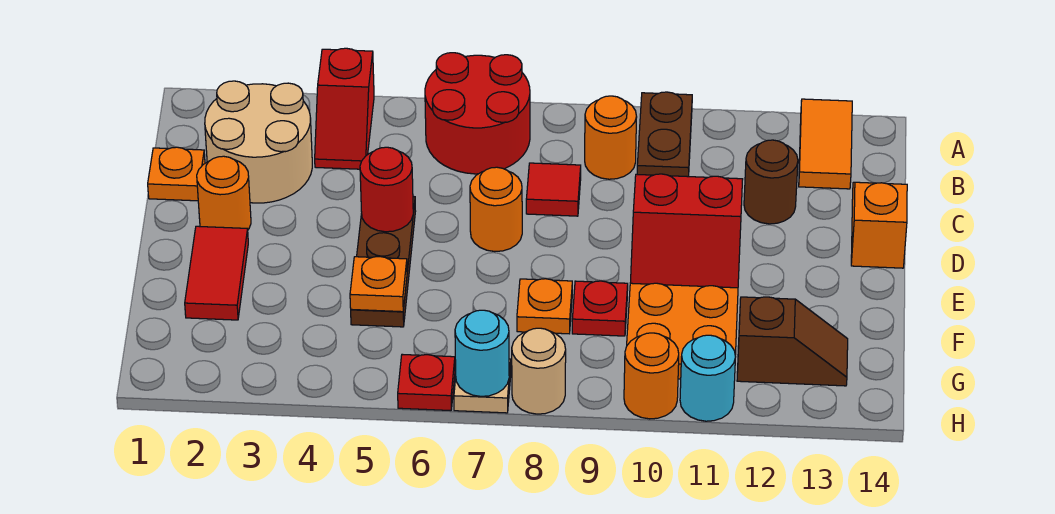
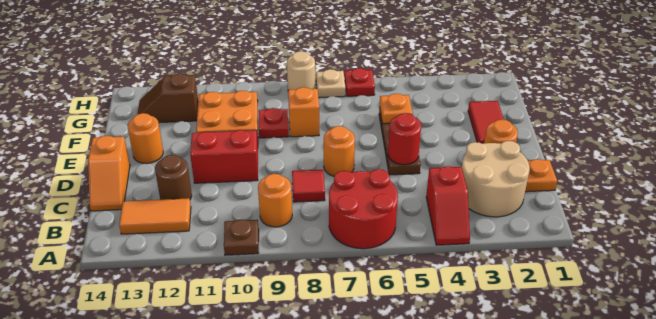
red 1x2 slope [315,48,374,169] -> red 1x2 slope turned to [426,166,470,245]
brown 1x2 plate [637,92,692,177] -> brown 1x1 plate [224,220,259,255]
orange 1x2 tile [799,99,852,189] -> orange 1x2 tile turned to [119,198,191,234]
orange 1x1 plate [517,279,572,334] -> orange 1x1 brick [288,87,319,137]
cyan 1x1 round brick [455,310,509,396] -> none
orange 1x1 round brick [624,333,679,419] -> orange 1x1 round brick moved to [128,113,163,164]
cyan 1x1 round brick [680,335,735,421] -> none

